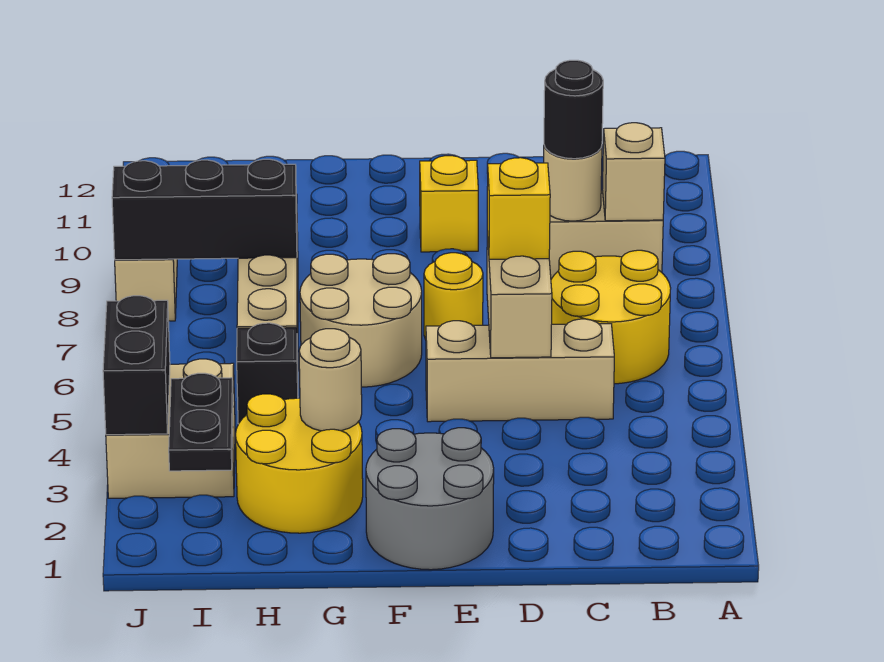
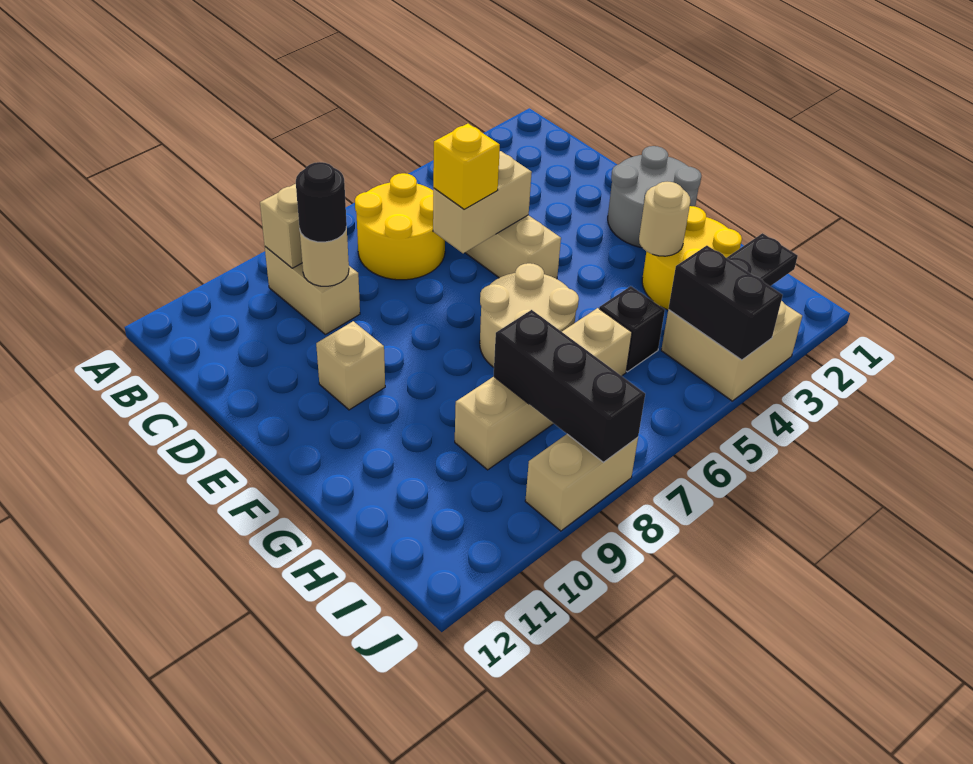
yellow 1x1 round brick [424,253,483,340] -> none
yellow 1x1 brick [420,156,478,252] -> tan 1x1 brick [316,321,385,410]
black 1x2 brick [103,296,170,435] -> black 1x2 brick turned to [668,246,783,360]

